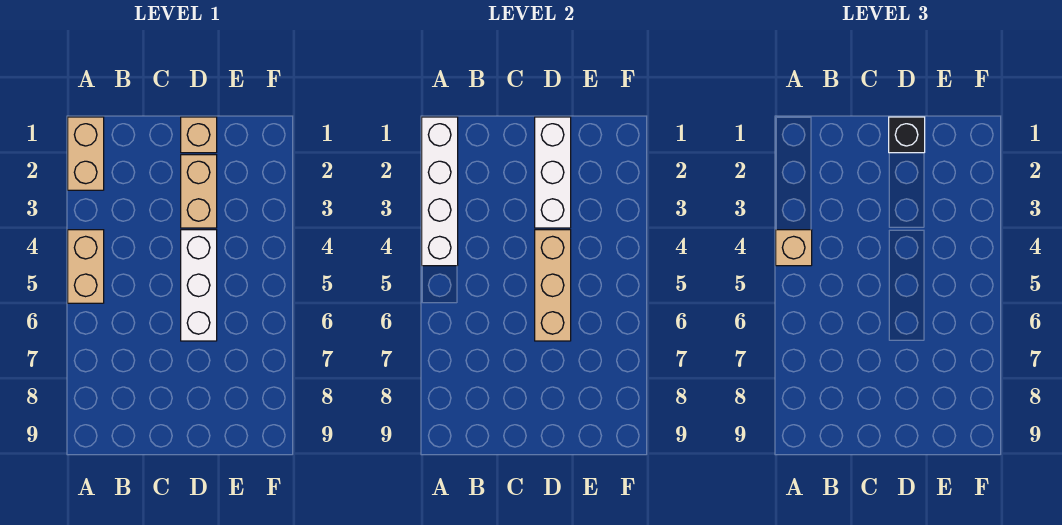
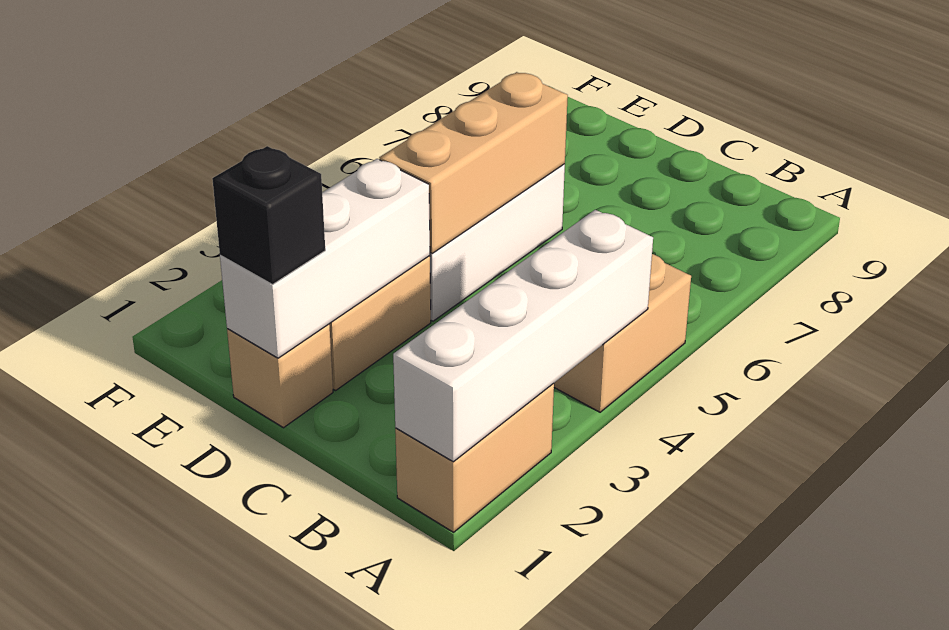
tan 1x1 brick [776,230,812,266] -> none

